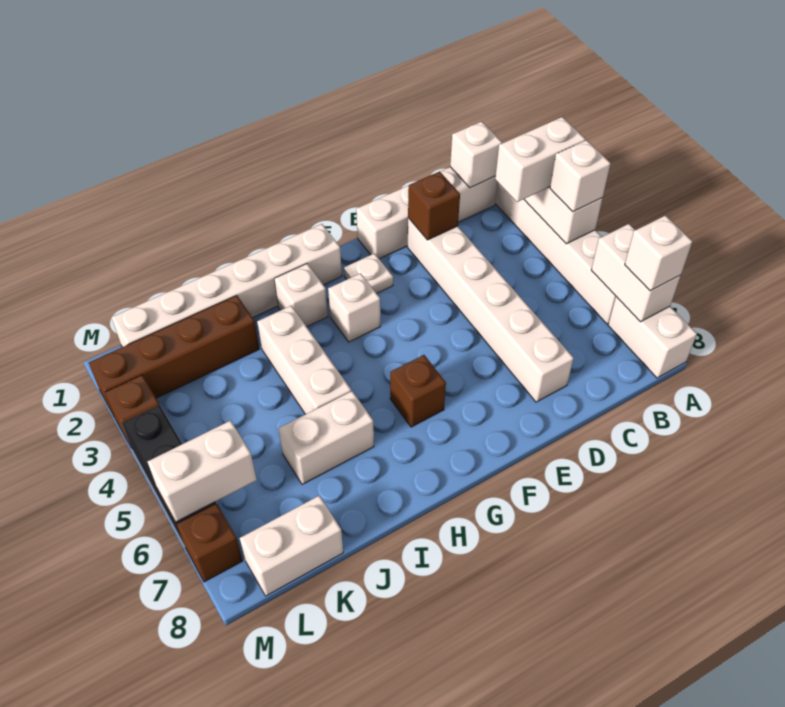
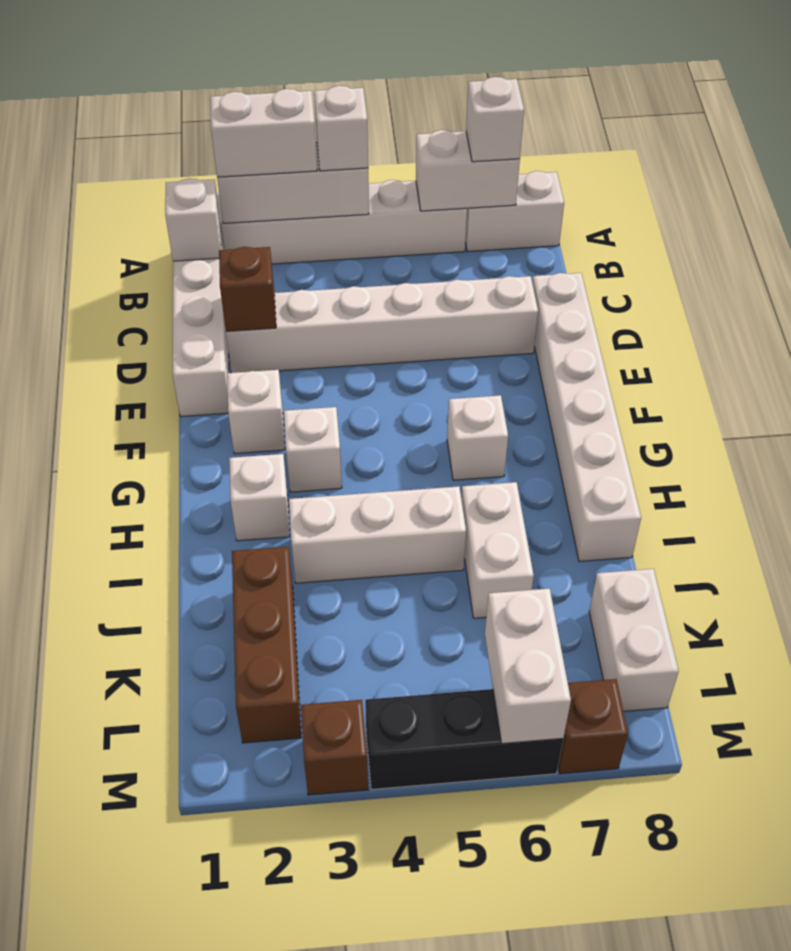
white 1x2 brick [495,117,585,202] -> white 1x2 brick turned to [210,89,317,177]
white 1x1 plate [344,253,393,293] -> white 1x1 brick [227,370,285,454]
white 1x6 brick [112,224,342,347] -> white 1x6 brick moved to [532,273,641,562]
brown 1x1 brick [390,355,446,427] -> white 1x1 brick [447,395,508,480]
brown 1x4 brick [89,295,259,415] -> brown 1x3 brick [232,547,301,743]

